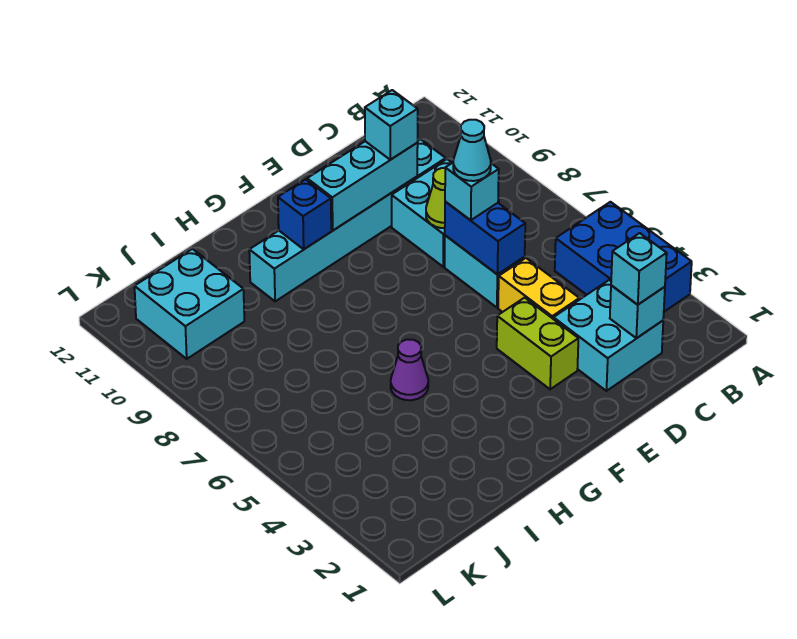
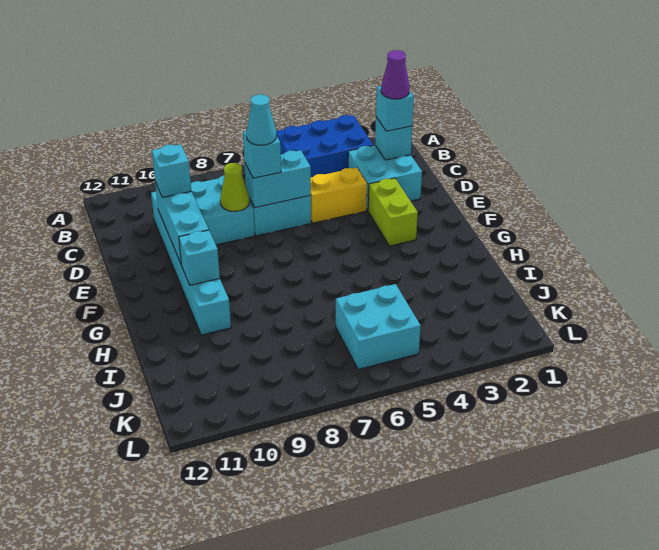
blue 1x2 brick [445,202,525,275] -> cyan 1x2 brick [245,150,311,208]
lime 1x2 brick [497,298,578,389] -> lime 1x2 brick turned to [368,178,418,246]
blue 1x1 brick [278,179,331,249] -> cyan 1x1 brick [179,230,220,285]
purple 1x1 cone [391,339,428,400] -> purple 1x1 cone moved to [381,50,410,99]
cyan 2x2 brick [135,249,244,359] -> cyan 2x2 brick moved to [336,284,421,369]

